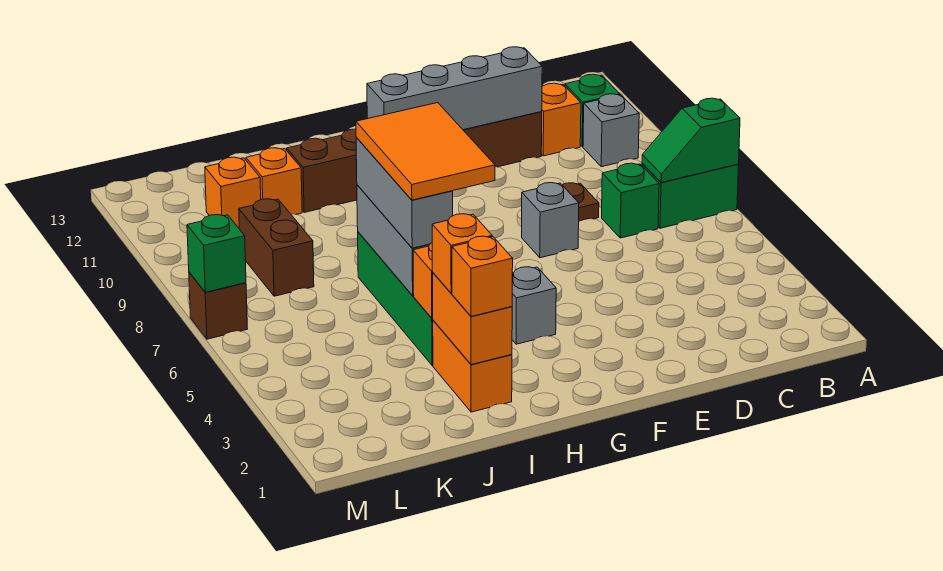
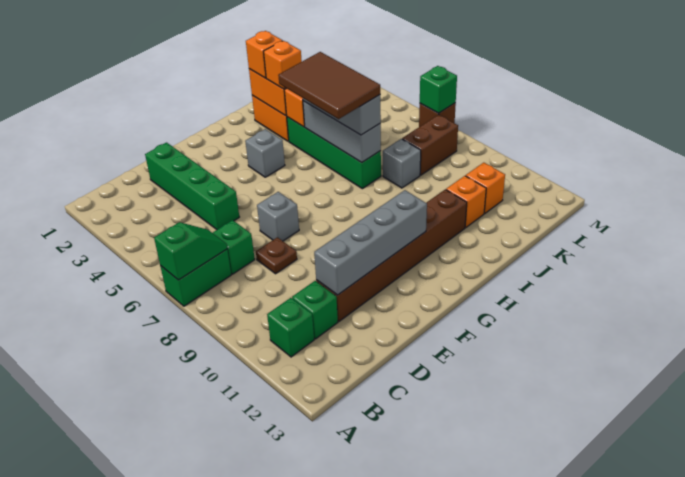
grey 1x1 brick [583,94,639,167] -> grey 1x1 brick moved to [383,139,421,188]
orange 1x1 brick [541,83,581,156] -> green 1x1 brick [292,281,338,339]
none -> green 1x4 brick [145,143,239,230]
orange 2x3 tile [356,103,495,200] -> brown 2x3 tile [278,52,380,119]
brown 1x2 brick [239,199,314,296] -> brown 1x2 brick turned to [402,115,458,175]

